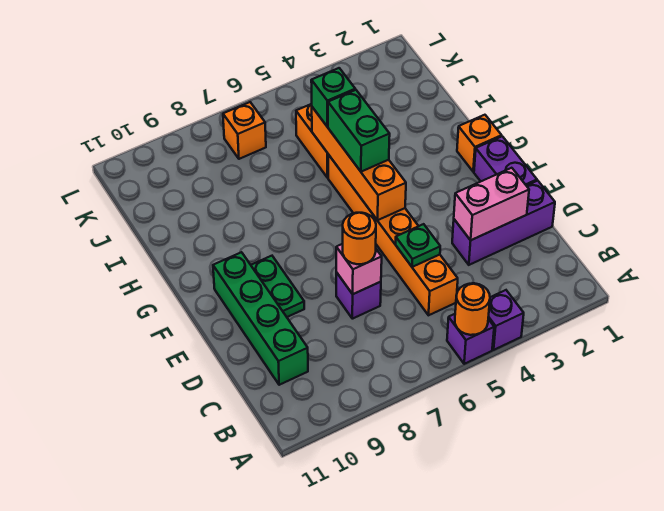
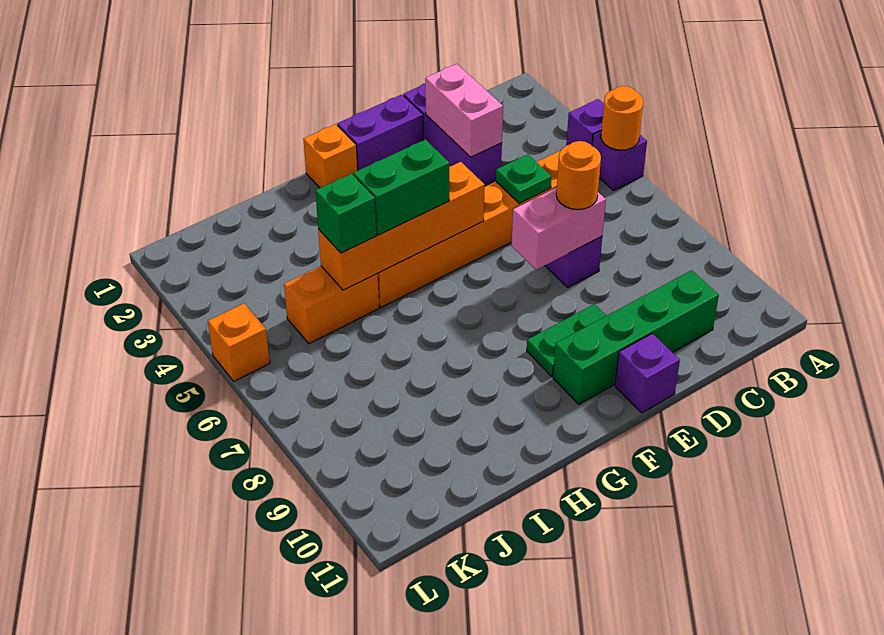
pink 1x1 brick [336,244,382,294] -> pink 1x2 brick [512,188,606,270]
none -> purple 1x1 brick [615,334,680,413]
orange 1x1 brick [223,102,266,159] -> orange 1x1 brick moved to [208,303,270,381]

